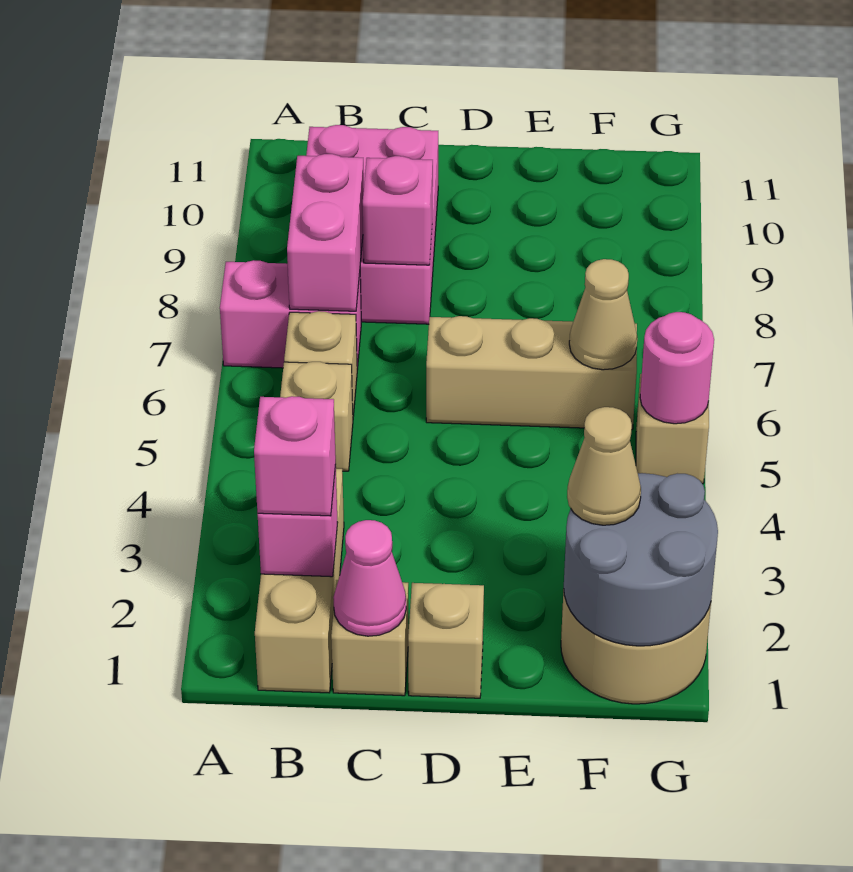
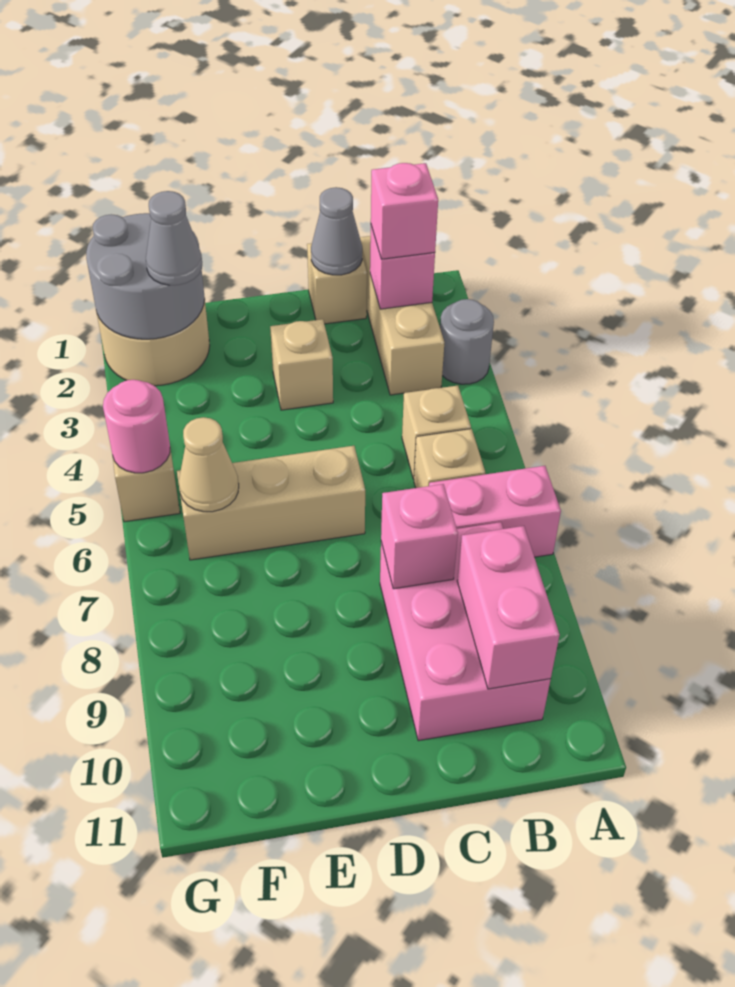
none -> grey 1x1 round brick [440,299,494,384]
pink 1x2 brick [287,154,364,311] -> pink 1x2 brick moved to [457,526,560,689]
pink 1x1 cone [333,520,406,636] -> grey 1x1 cone [311,187,362,275]
tan 1x1 brick [408,583,484,698] -> tan 1x1 brick moved to [270,319,333,410]
tan 1x1 cone [567,407,641,525] -> grey 1x1 cone [146,191,202,285]

